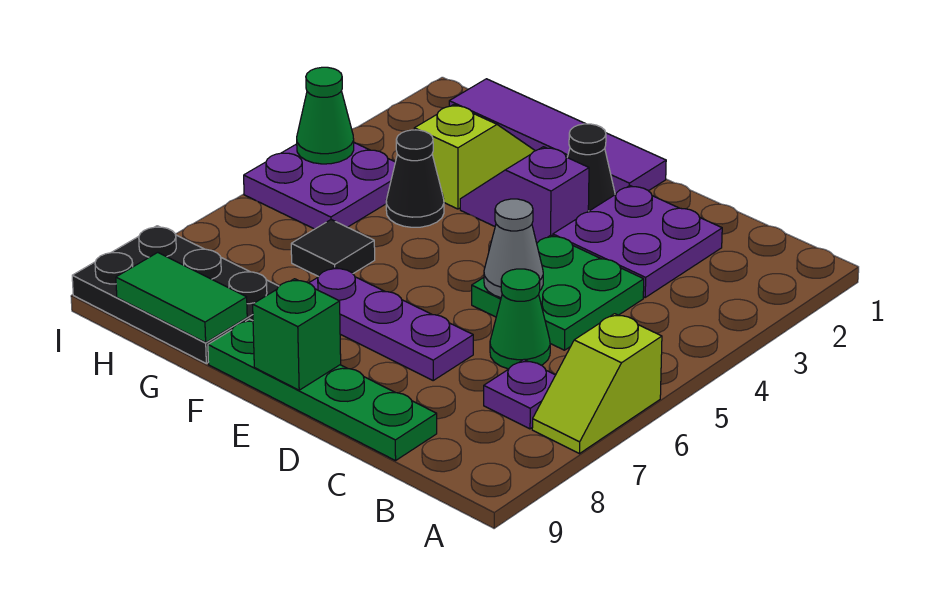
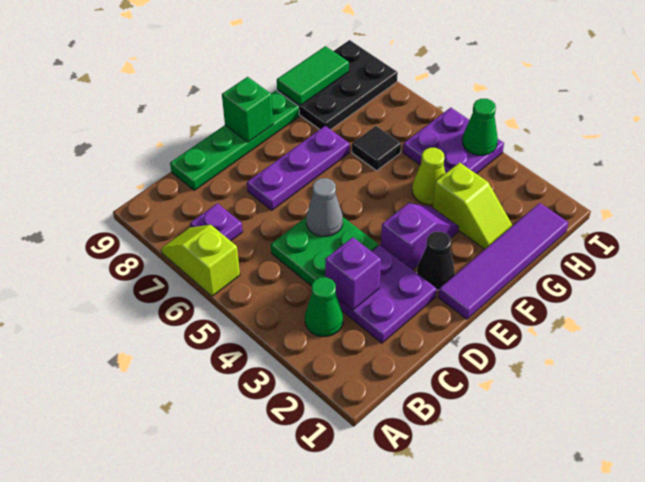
none -> purple 1x1 brick [325,237,381,310]
green 1x1 cone [490,269,550,369] -> green 1x1 cone moved to [305,277,343,336]
black 1x1 cone [386,130,444,227] -> lime 1x1 cone [412,148,445,205]

